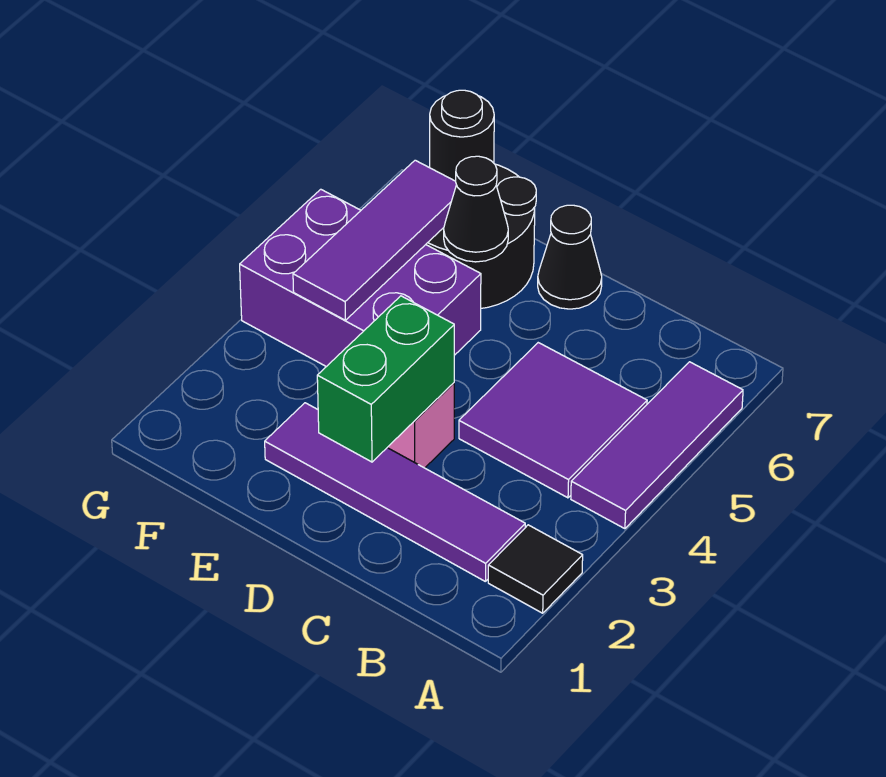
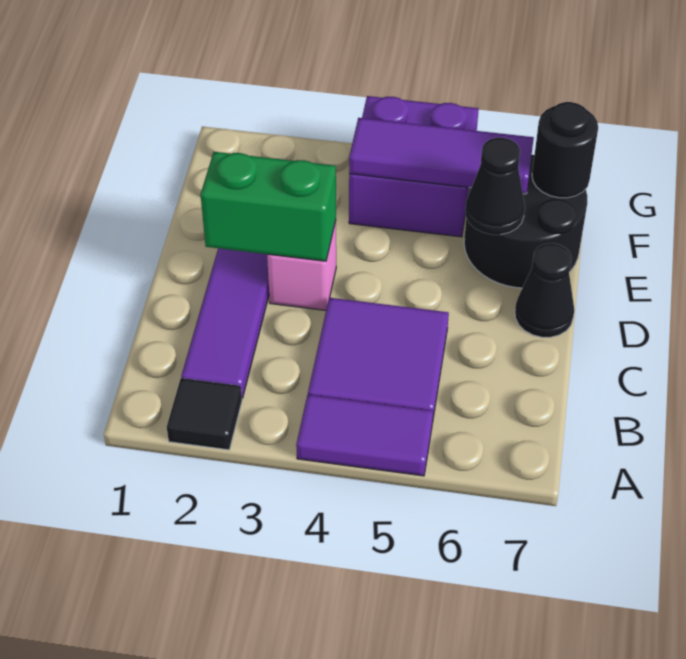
purple 1x3 tile [571,362,743,529] -> purple 1x2 tile [296,395,433,476]
purple 2x3 brick [240,189,481,367] -> purple 2x2 brick [349,96,479,237]

